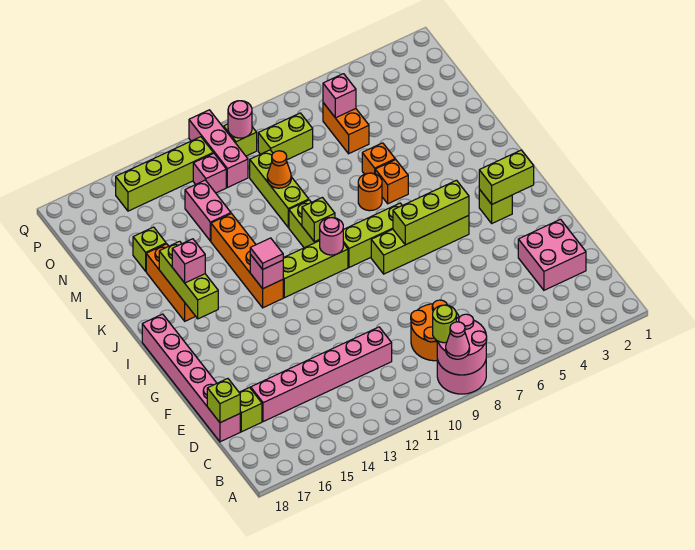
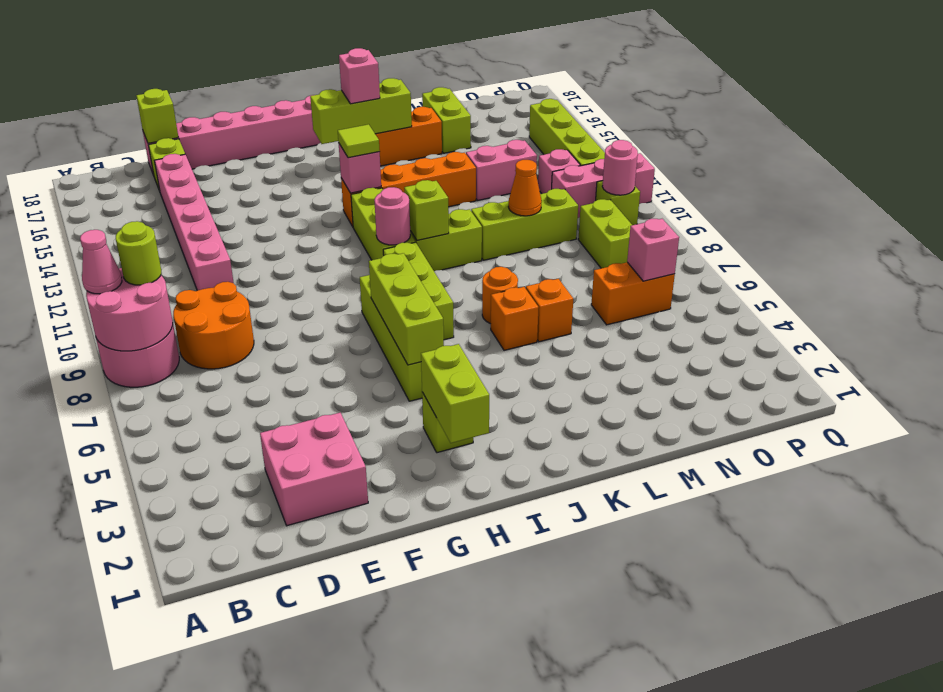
pink 1x1 tile [250,238,283,269] -> lime 1x1 tile [338,124,380,158]
lime 1x1 brick [133,227,166,271] -> lime 1x2 brick [422,87,471,153]

